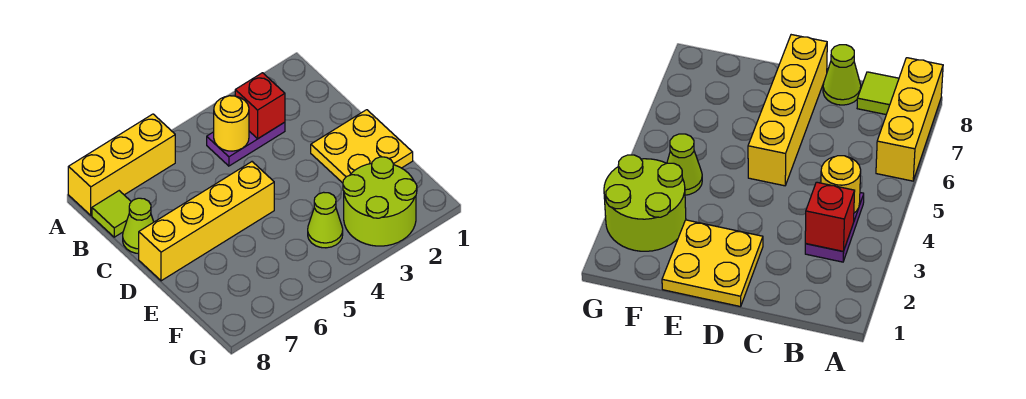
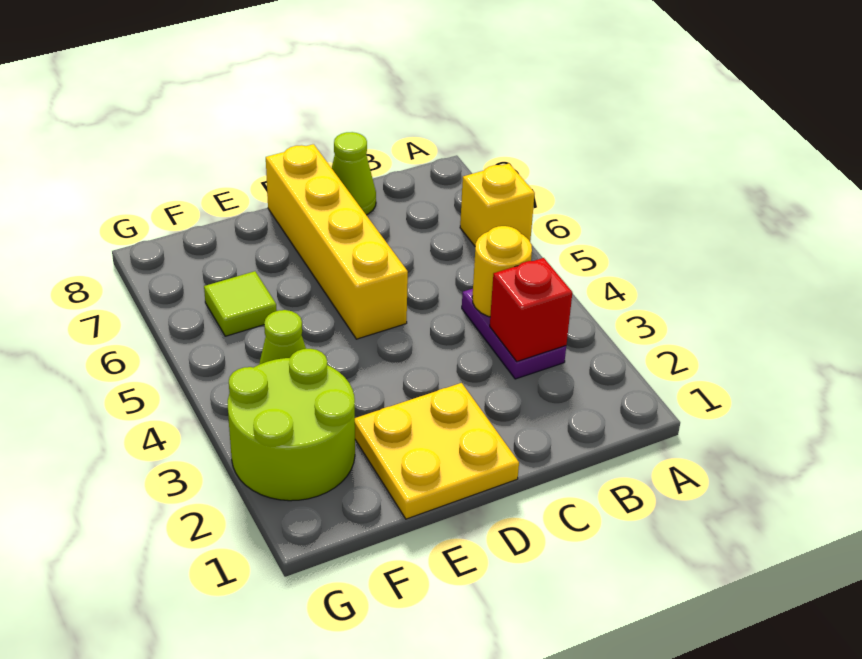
yellow 1x3 brick [68,114,175,215] -> yellow 1x1 brick [460,164,535,246]
lime 1x1 tile [92,191,131,237] -> lime 1x1 tile moved to [204,271,277,336]

